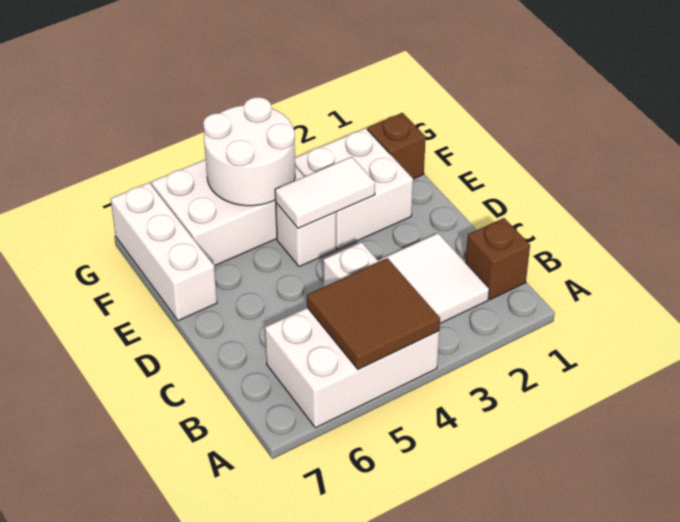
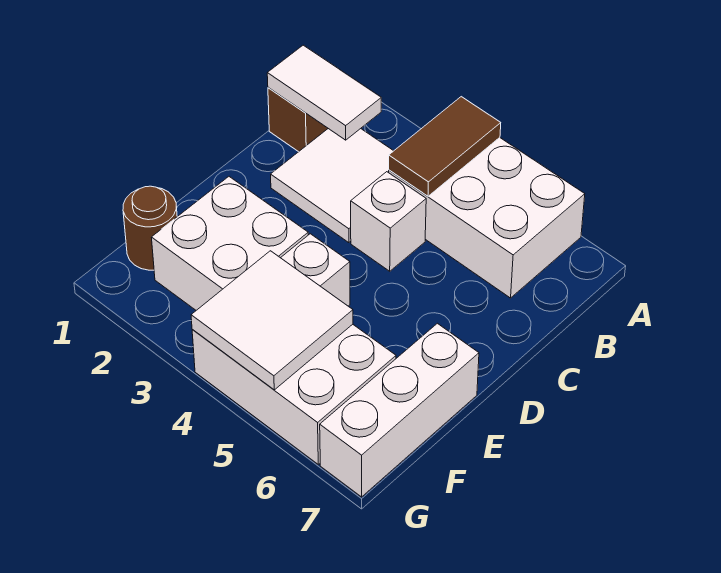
brown 2x2 tile [307,258,440,370] -> brown 1x2 tile [389,97,501,196]
white 1x2 tile [275,157,375,228] -> white 1x2 tile moved to [267,45,381,140]
brown 1x1 brick [367,113,426,179] -> brown 1x1 round brick [123,186,177,270]
white 2x2 round brick [203,97,295,206] -> white 2x2 tile [191,251,353,390]

